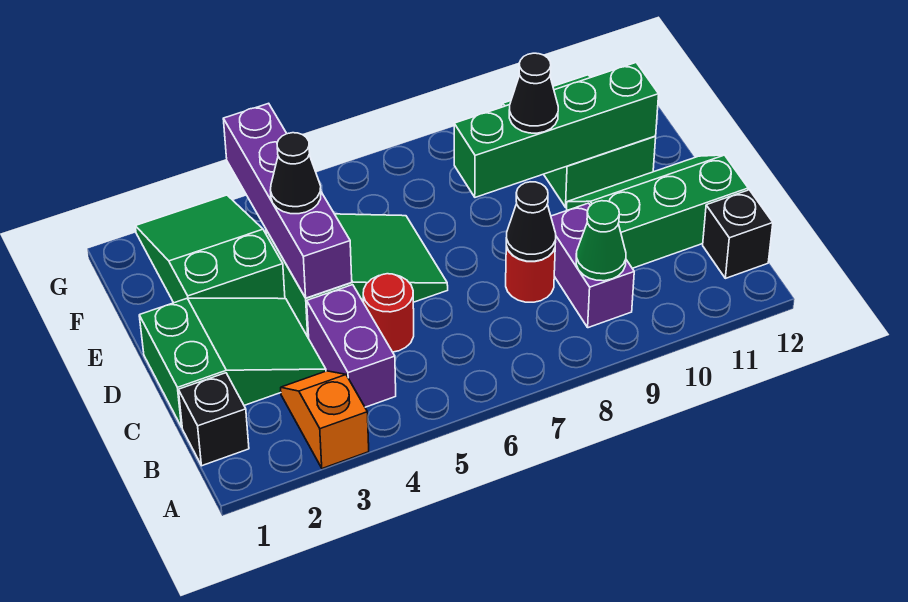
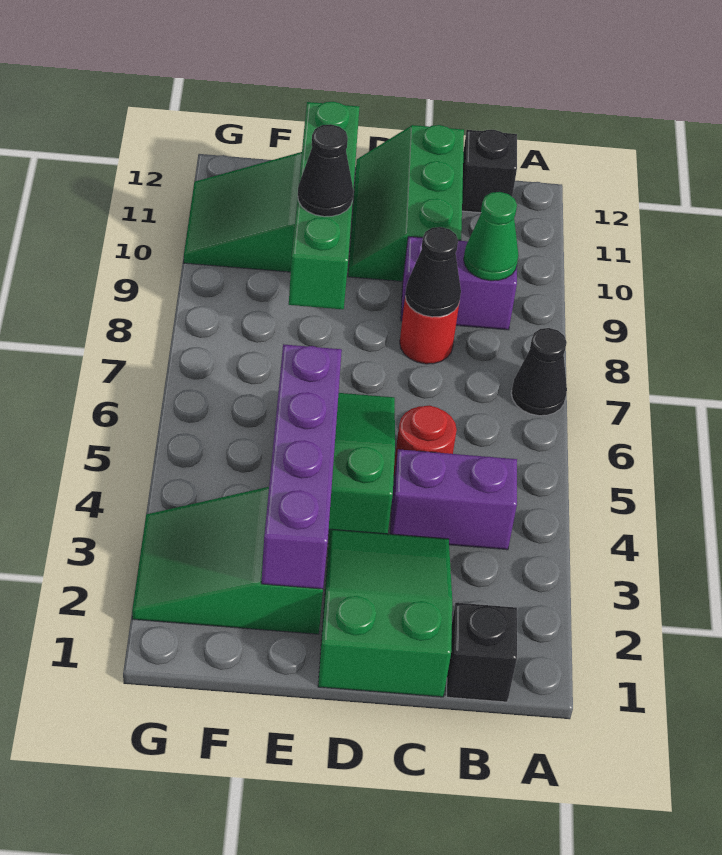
orange 1x2 slope [281,371,369,469] -> none
purple 1x4 brick [223,103,352,298] -> purple 1x4 brick turned to [261,344,342,589]
black 1x1 cone [270,133,321,214] -> black 1x1 cone moved to [511,328,567,416]

